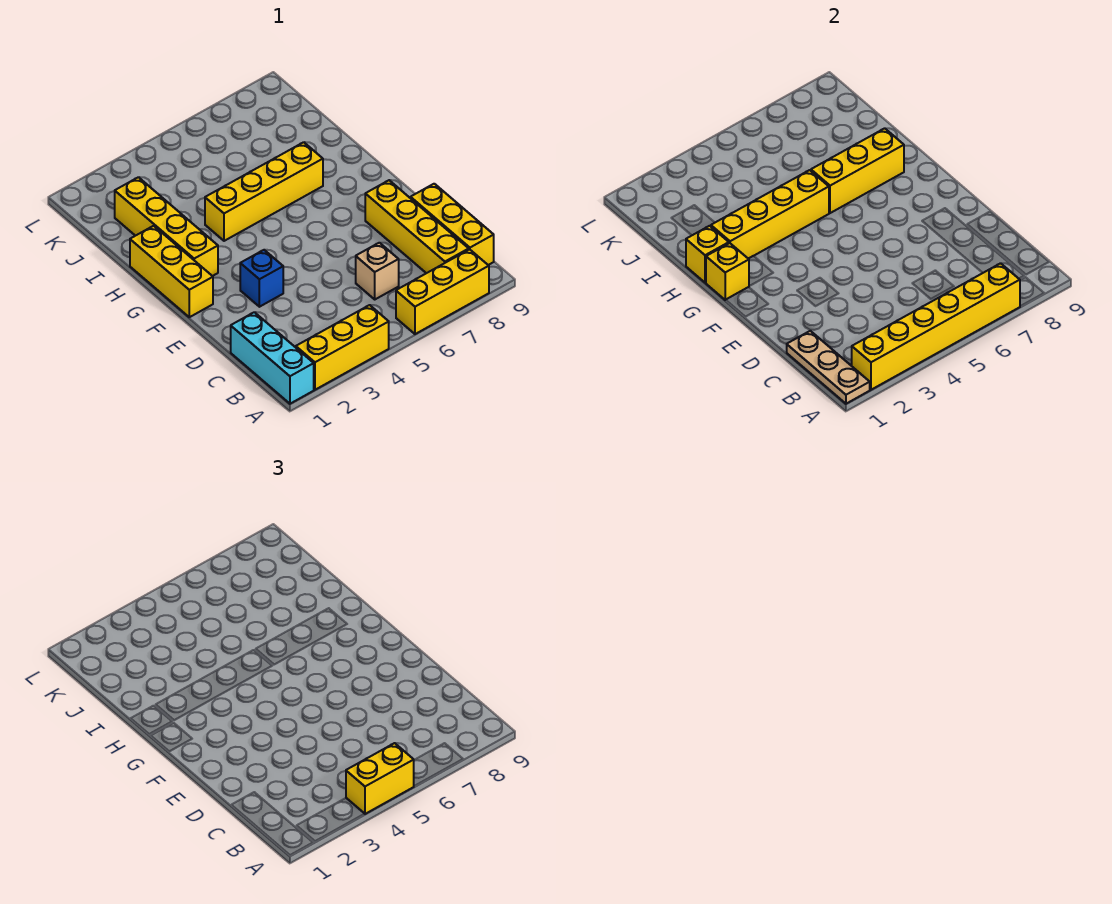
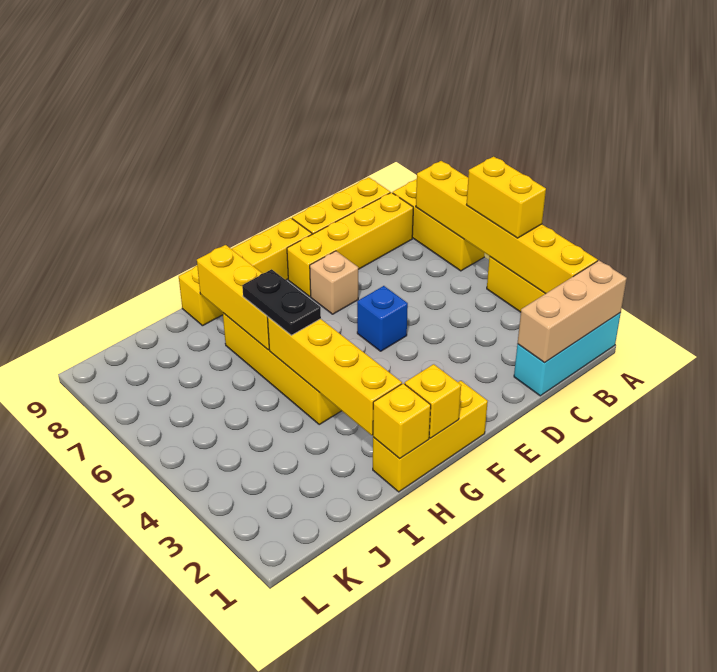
tan 1x3 plate [787,331,870,404] -> tan 1x3 brick [518,261,627,363]
tan 1x1 brick [356,243,399,299] -> tan 1x1 brick moved to [310,251,358,314]
blue 1x1 brick [240,250,283,307] -> blue 1x1 brick moved to [357,286,408,351]
yellow 1x4 brick [115,177,218,276] -> yellow 1x4 brick moved to [179,218,312,326]
none -> black 1x2 plate [242,269,321,335]

